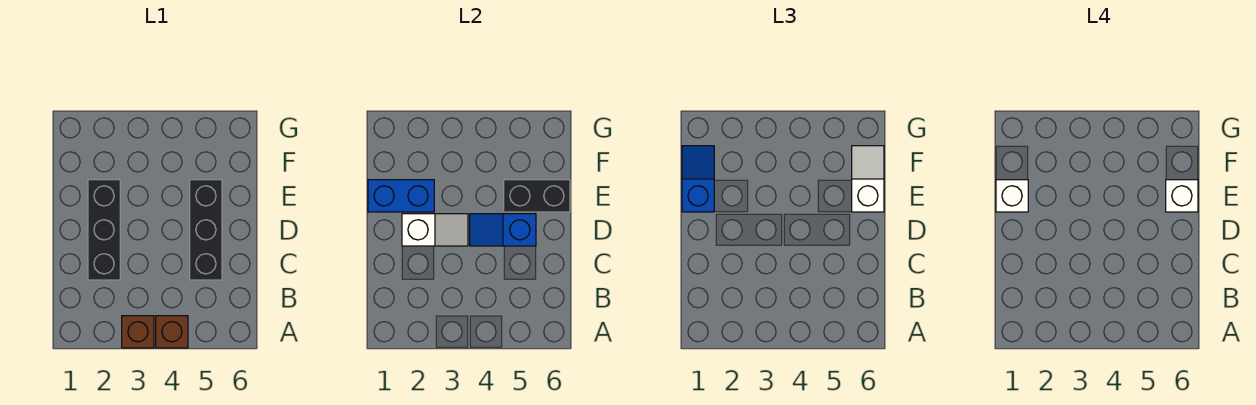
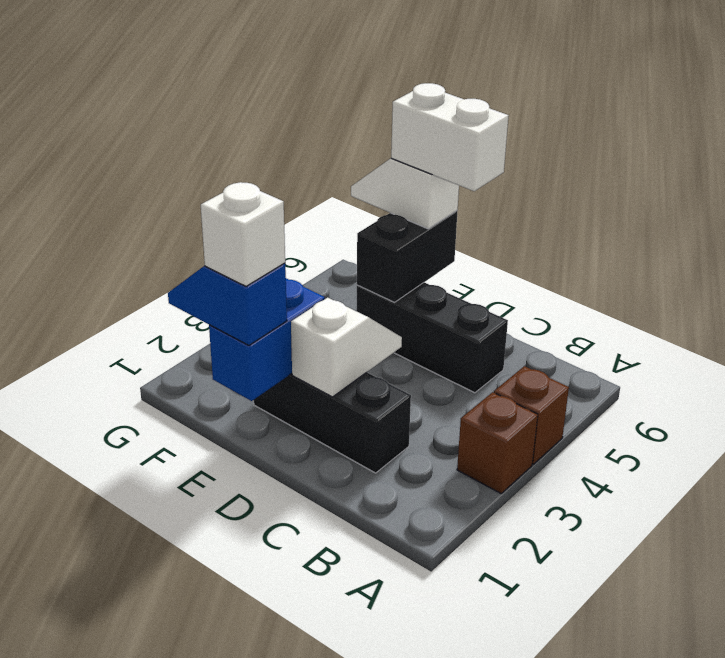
blue 1x2 slope [470,214,536,246] -> none
white 1x1 brick [1166,180,1198,212] -> white 1x2 brick [391,83,509,191]

